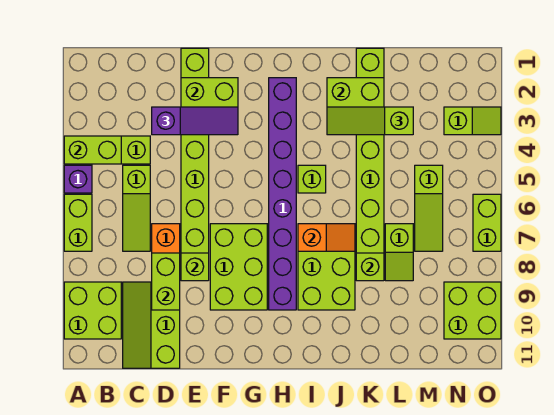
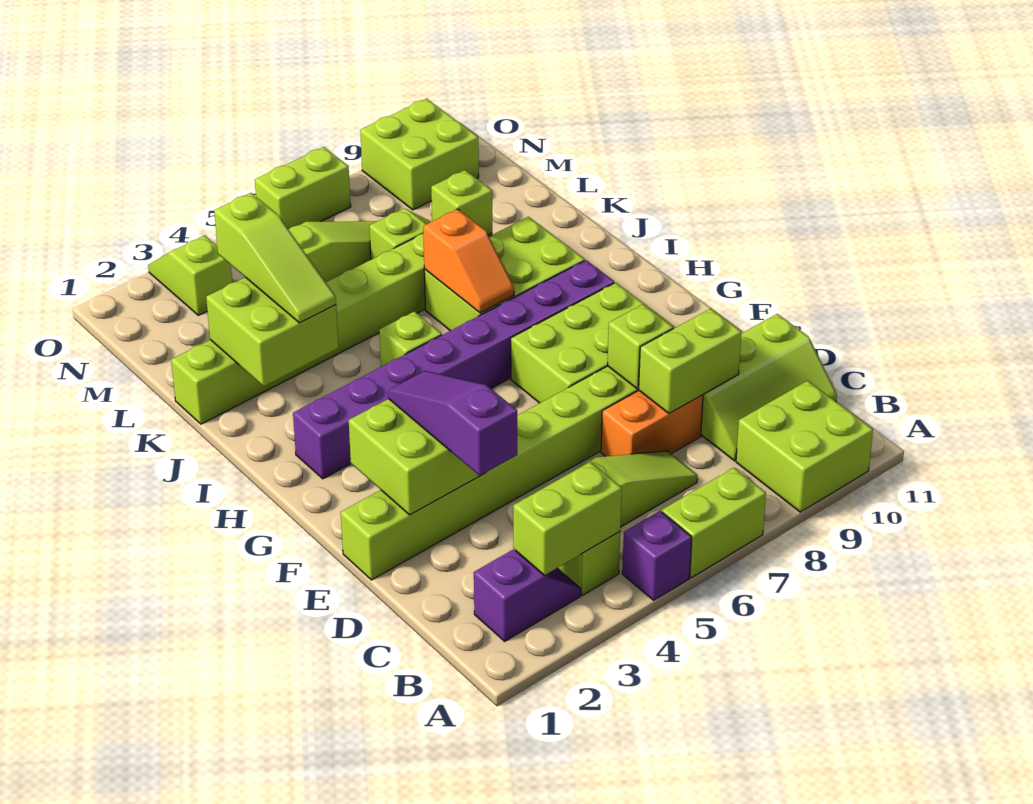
lime 1x2 brick [64,136,121,164] -> lime 1x2 brick turned to [513,462,622,575]
none -> purple 1x2 slope [474,550,581,641]
orange 1x2 slope [298,224,355,251] -> orange 1x2 slope turned to [423,209,514,313]

